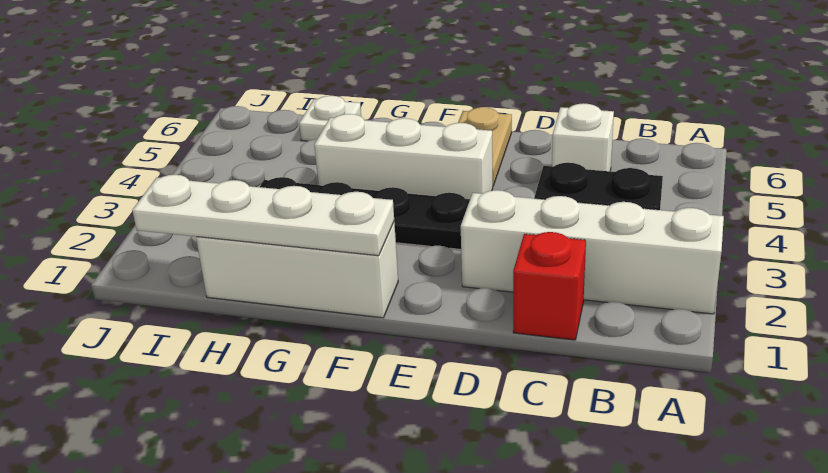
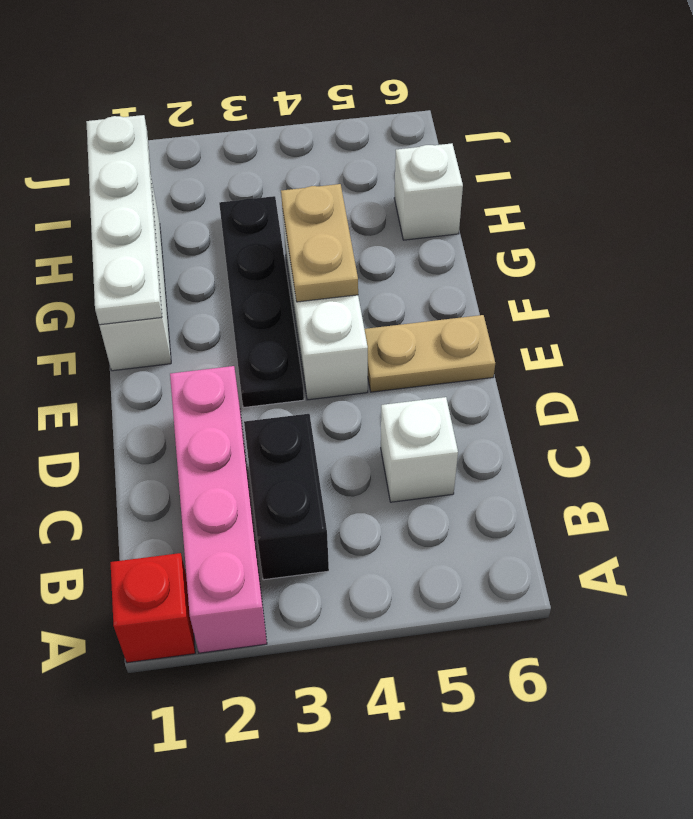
white 1x4 brick [461,190,724,314] -> pink 1x4 brick [170,366,267,653]
red 1x1 brick [513,232,586,340] -> red 1x1 brick moved to [110,553,195,663]
none -> tan 1x2 plate [281,184,358,302]
white 1x1 plate [299,96,361,141] -> white 1x1 brick [394,143,463,240]

